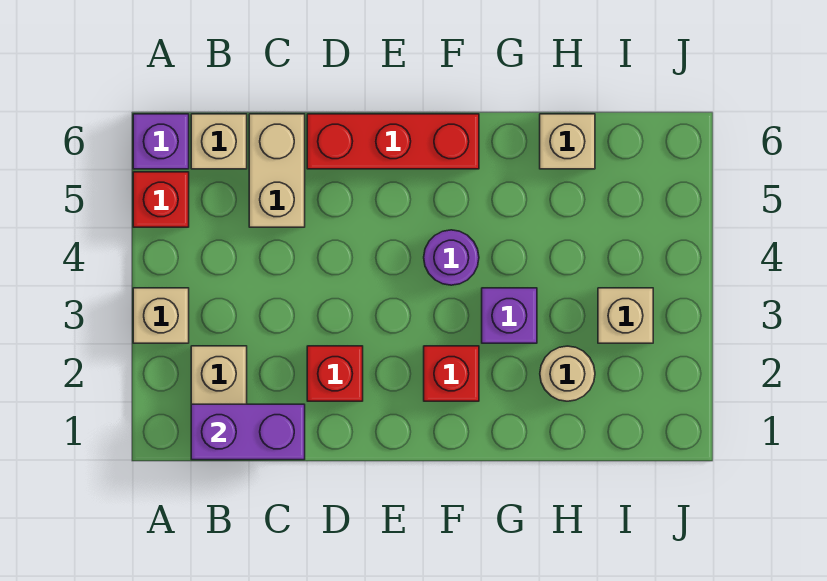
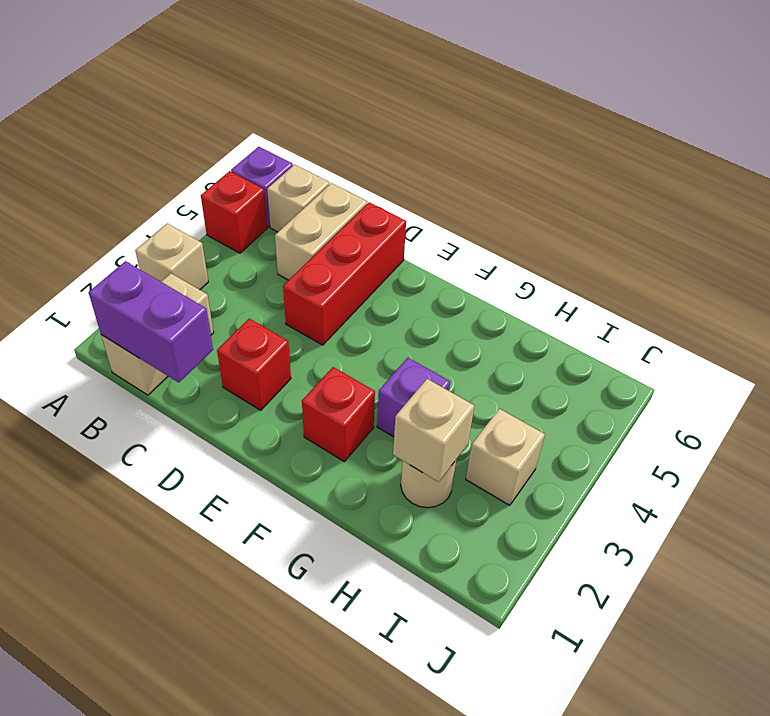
red 1x3 brick [307,114,479,169] -> red 1x3 brick turned to [283,202,406,345]
purple 1x1 round brick [424,230,479,285] -> none
tan 1x1 brick [540,114,595,169] -> tan 1x1 brick moved to [393,379,474,482]

